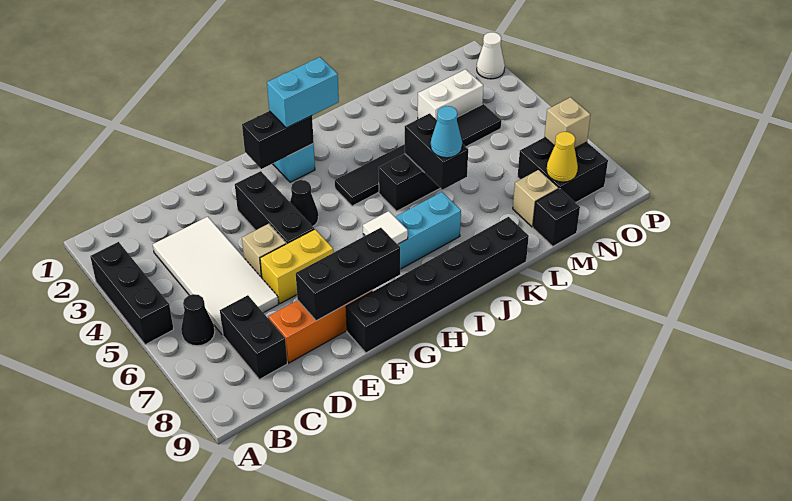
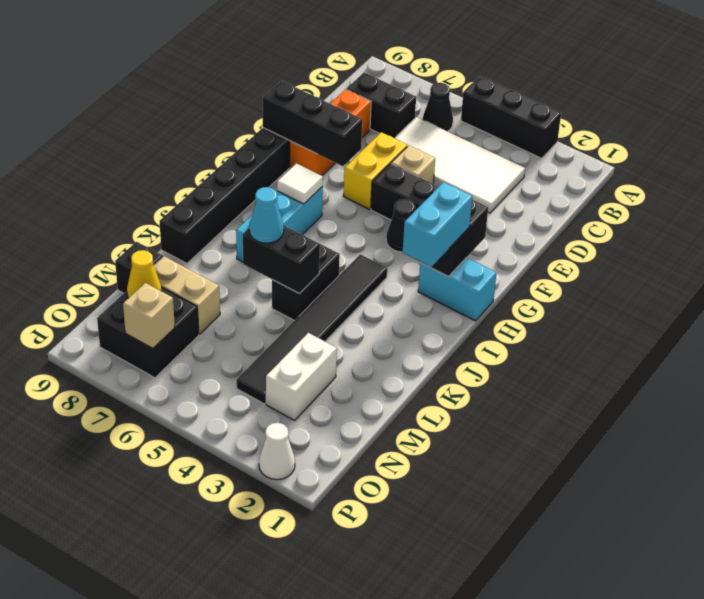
black 1x3 brick [296,228,400,321] -> black 1x3 brick turned to [263,81,362,166]
tan 1x1 brick [513,170,559,227] -> tan 1x2 brick [154,256,220,334]

